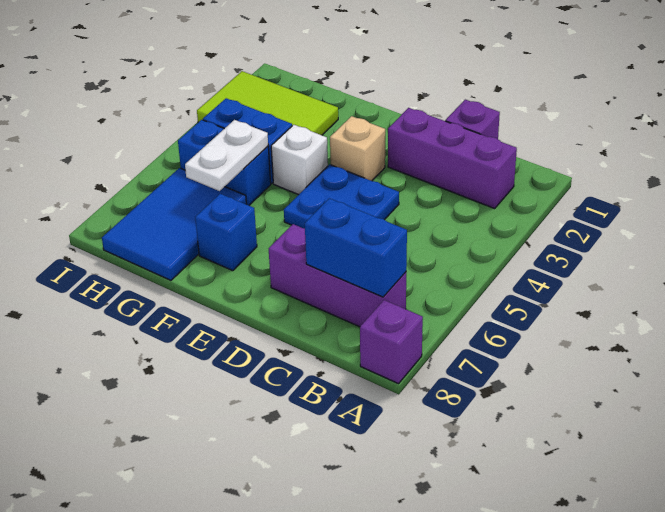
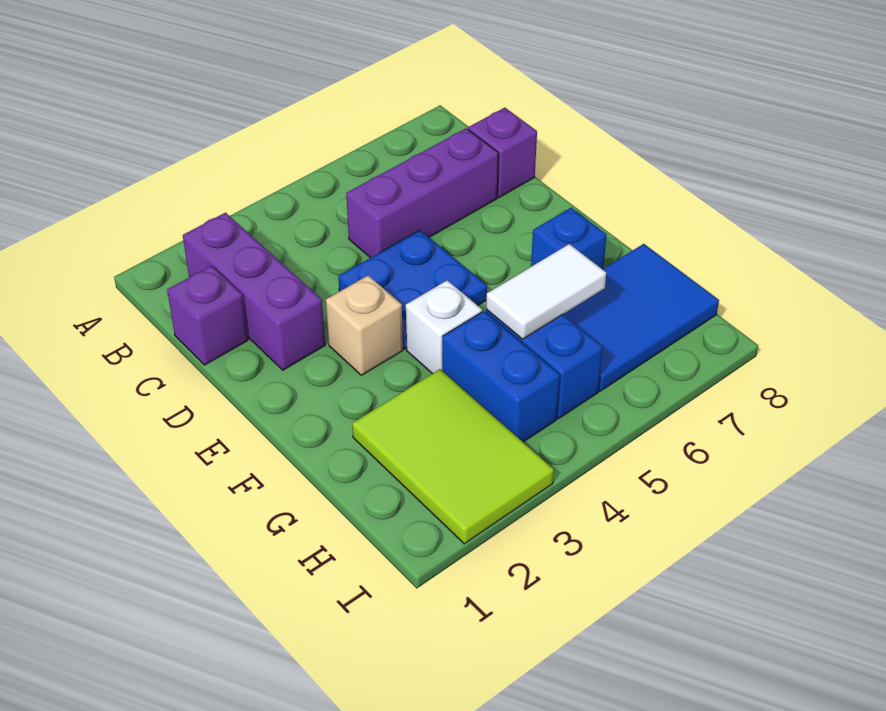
purple 1x1 brick [360,300,423,384] -> purple 1x1 brick moved to [468,108,537,198]
purple 1x3 brick [269,224,406,327] -> purple 1x3 brick turned to [346,128,498,258]
blue 1x2 brick [305,198,407,297] -> none
white 1x2 plate [185,120,268,191] -> white 1x2 tile [486,244,606,339]

